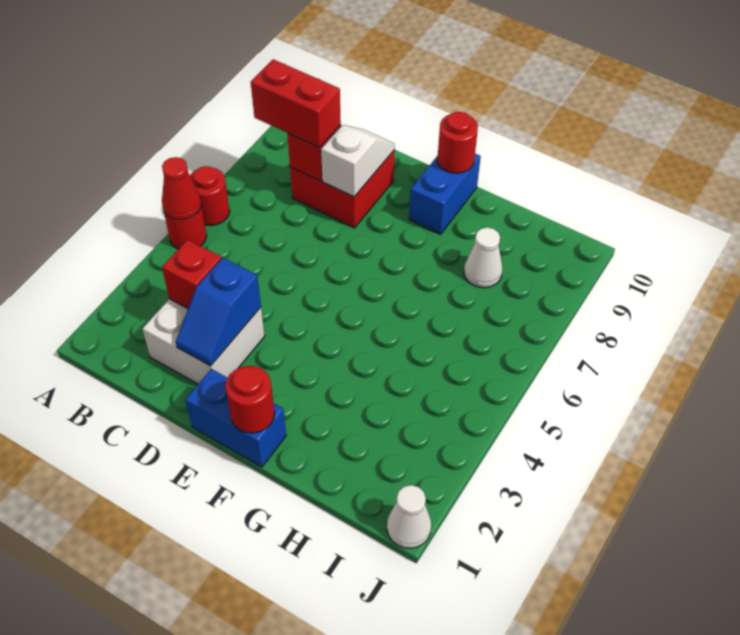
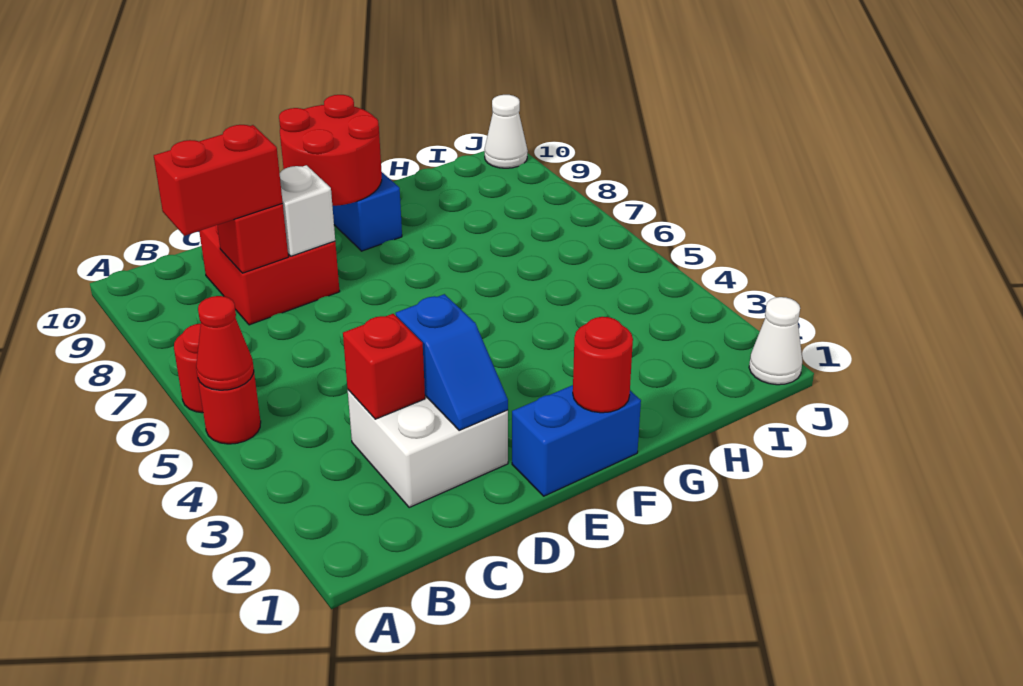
red 1x1 round brick [437,112,478,173] -> red 2x2 round brick [279,95,382,206]
white 1x1 cone [464,227,502,288] -> white 1x1 cone moved to [484,95,528,168]

